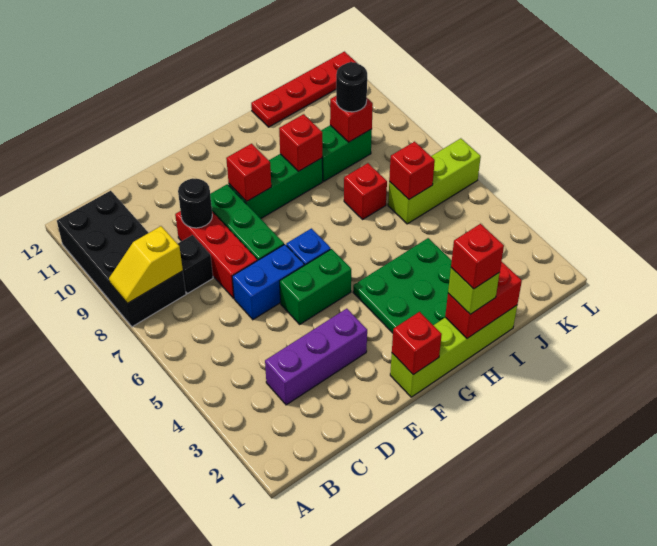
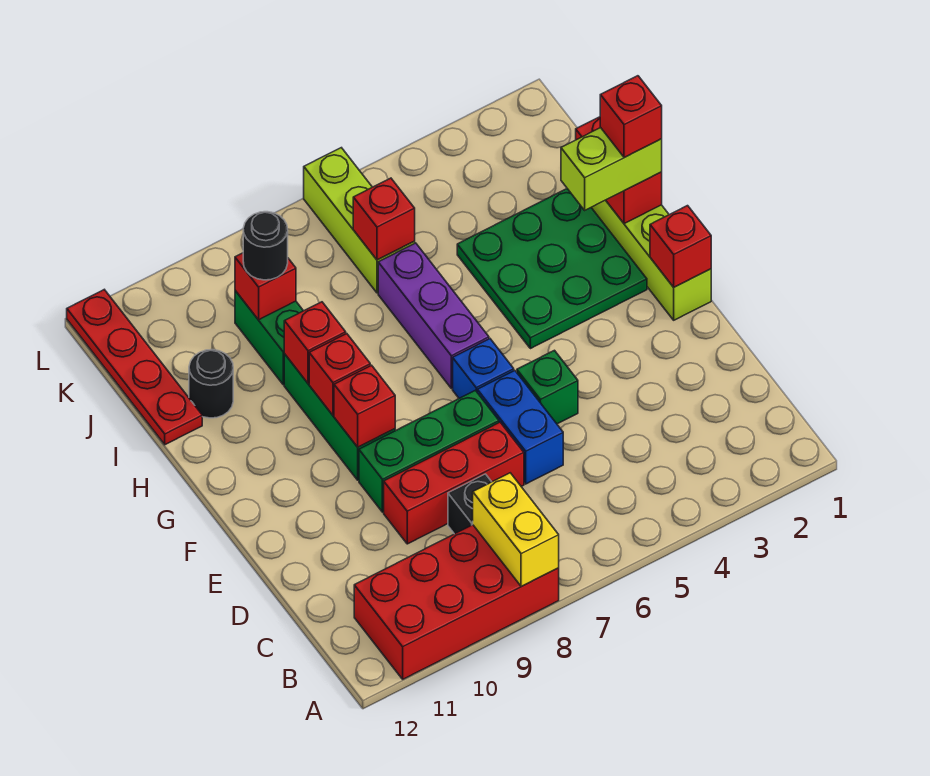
black 2x4 brick [57,191,186,327] -> red 2x4 brick [354,525,559,679]
yellow 1x2 slope [109,226,183,303] -> yellow 1x2 brick [473,473,559,587]
purple 1x3 brick [265,309,367,405] -> purple 1x3 brick moved to [378,243,489,388]
black 1x1 round brick [178,178,212,228] -> black 1x1 round brick moved to [189,350,233,418]
green 1x2 brick [280,249,351,324] -> green 1x1 brick [517,350,578,424]
lime 1x1 brick [448,268,500,314] -> lime 1x2 brick [561,128,662,210]
red 1x1 brick [344,163,387,219] -> red 1x1 brick moved to [309,334,370,415]

